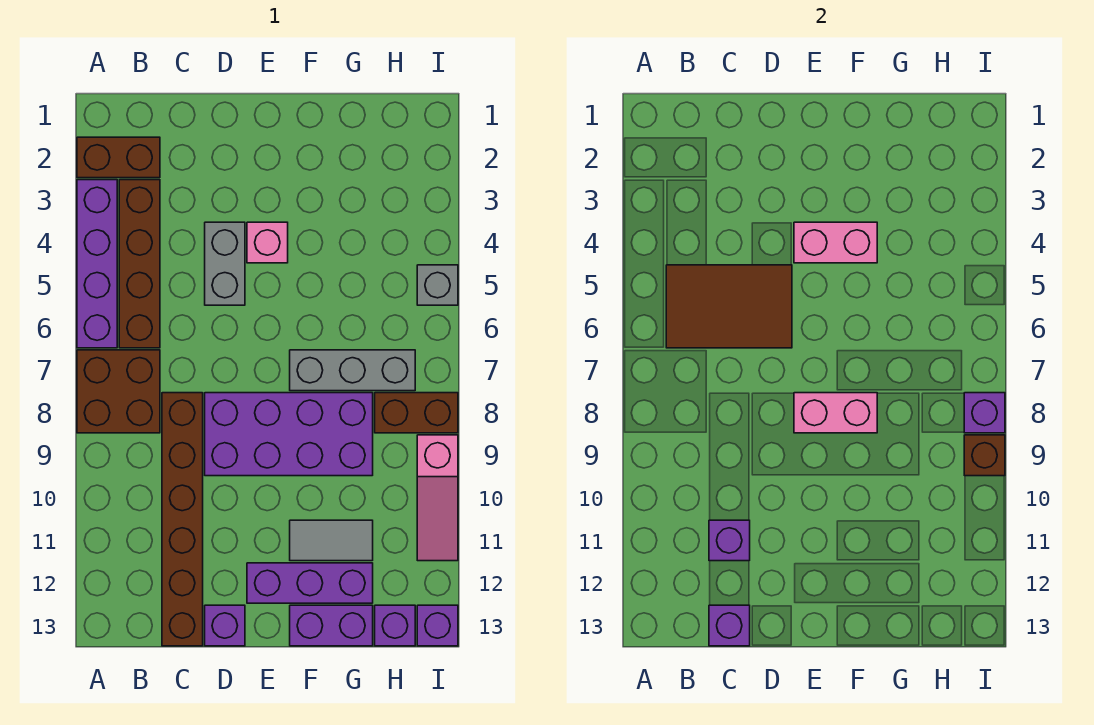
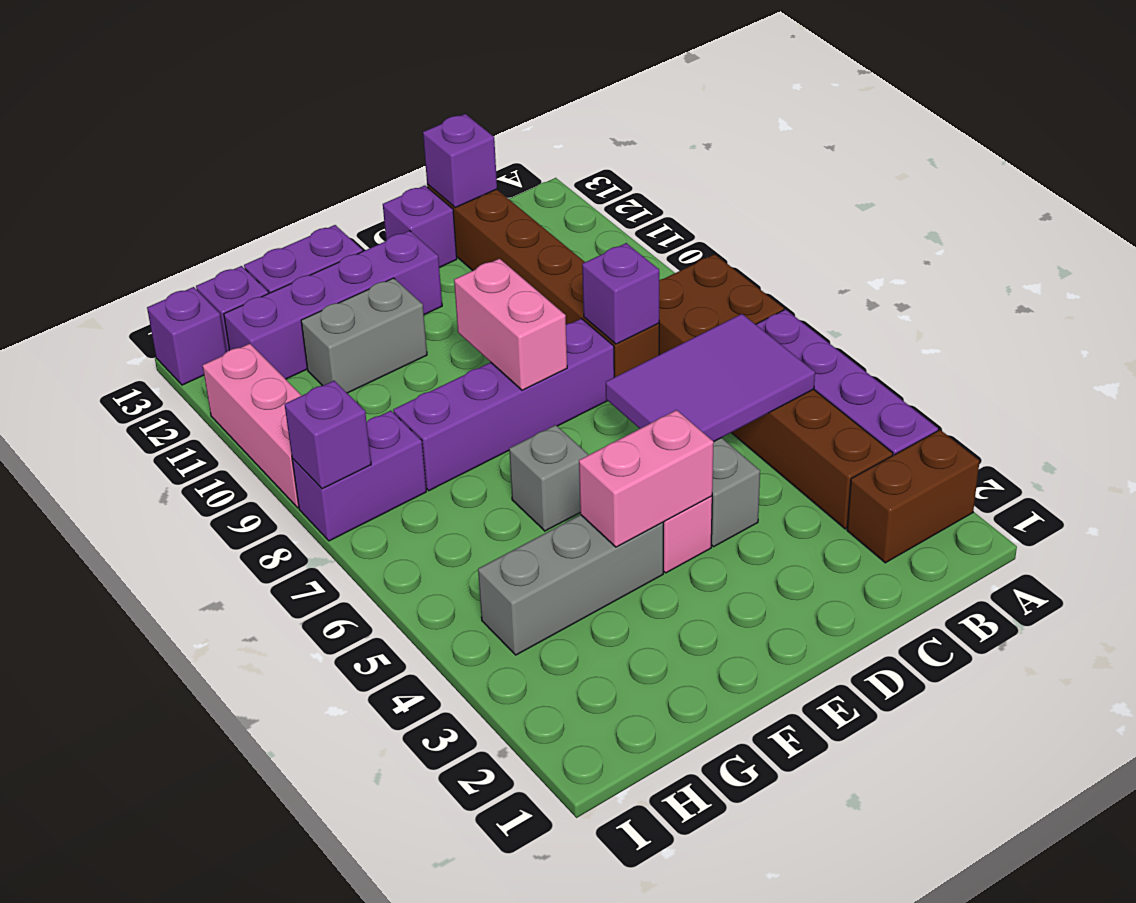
brown 2x3 tile [666,265,792,348] -> purple 2x3 tile [606,314,815,442]
purple 1x1 brick [709,520,750,561] -> purple 1x1 brick moved to [582,243,659,344]
purple 2x4 brick [205,393,373,476] -> purple 1x4 brick [393,319,614,491]
pink 1x2 brick [794,393,877,433] -> pink 1x2 brick turned to [454,259,567,390]
purple 1x3 brick [247,563,373,603] -> purple 1x4 brick [224,231,442,379]
grey 1x3 brick [290,350,415,391] -> grey 1x3 brick moved to [478,515,663,655]
grey 1x2 tile [290,520,373,561] -> grey 1x2 brick [301,278,427,393]
brown 1x2 brick [375,393,458,433] -> purple 1x2 brick [292,411,426,541]
grey 1x1 brick [417,265,458,305] -> grey 1x1 brick moved to [509,425,588,531]
pink 1x3 slope [417,435,458,561] -> pink 1x3 brick [203,344,302,508]
brown 1x1 brick [964,435,1005,476] -> none

